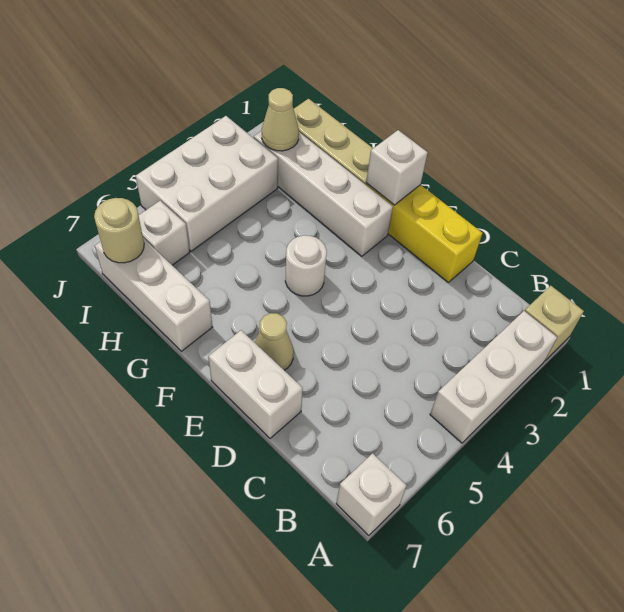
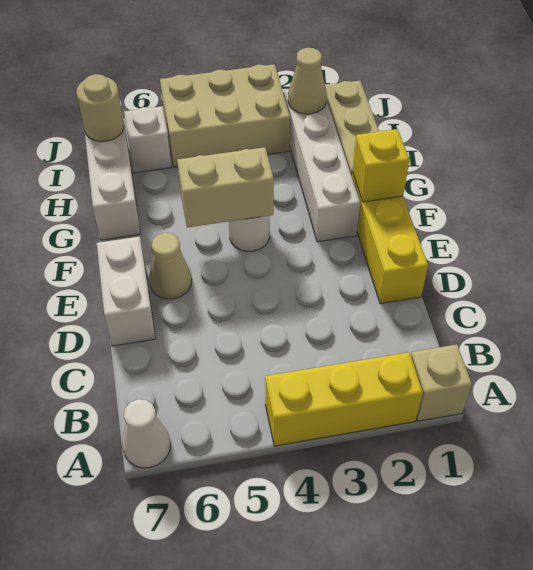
white 1x3 brick [430,311,557,443] -> yellow 1x3 brick [265,352,423,446]
white 1x1 brick [336,453,407,536] -> white 1x1 cone [122,399,170,468]
white 1x1 brick [366,130,428,205] -> yellow 1x1 brick [352,129,409,202]
none -> tan 1x2 brick [177,147,274,228]
white 2x3 brick [136,116,278,251] -> tan 2x3 brick [160,64,290,167]

